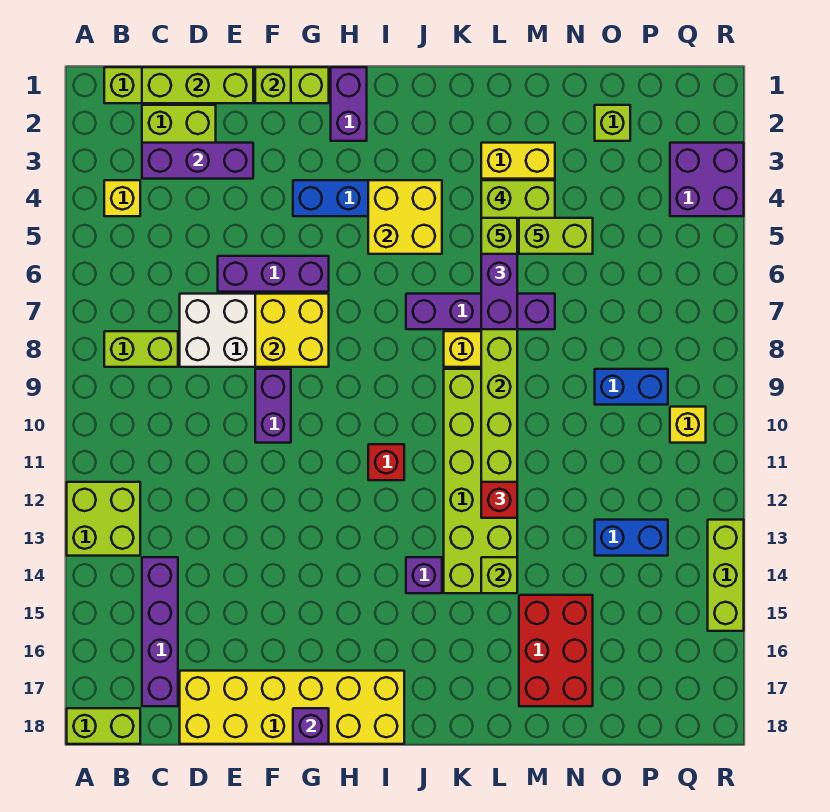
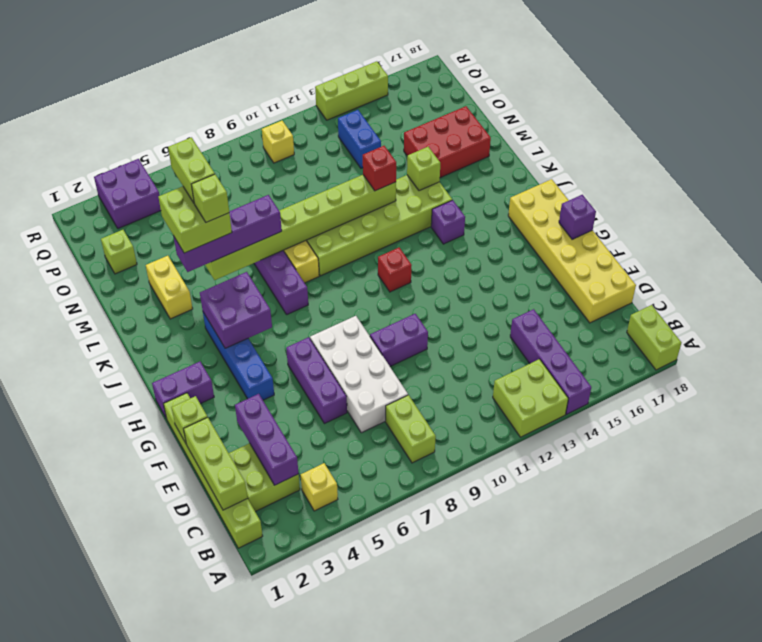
purple 1x4 brick [142,557,178,706] -> purple 1x4 brick turned to [510,309,591,414]
yellow 2x2 brick [255,294,329,367] -> none
yellow 2x2 brick [368,180,442,254] -> purple 2x2 brick [200,272,272,348]
blue 1x2 brick [595,369,668,405] -> none

